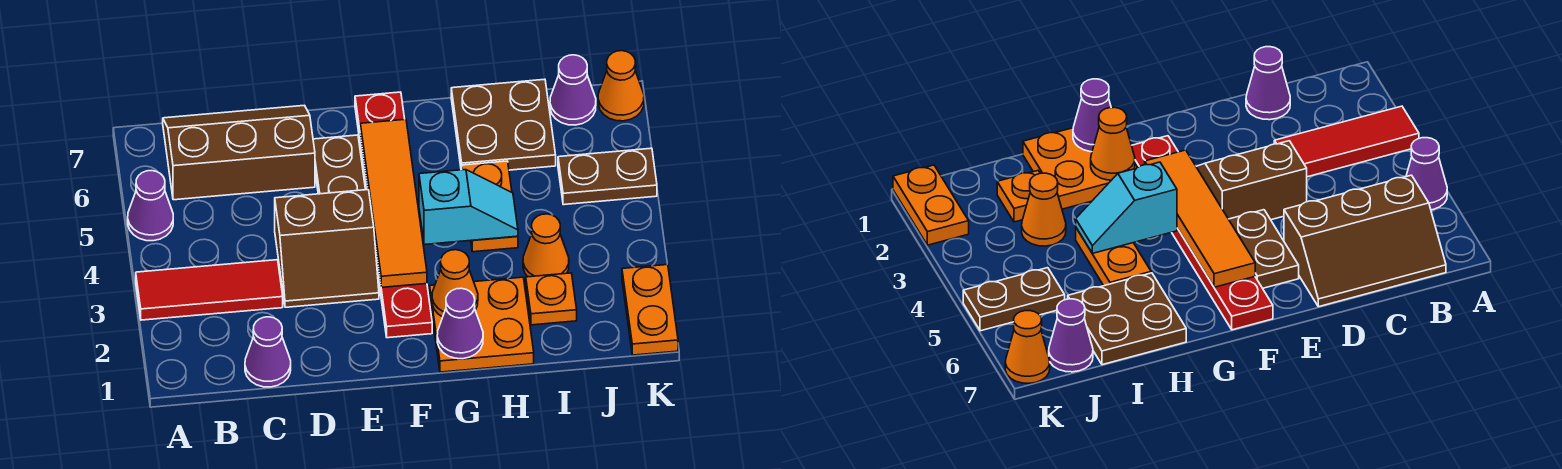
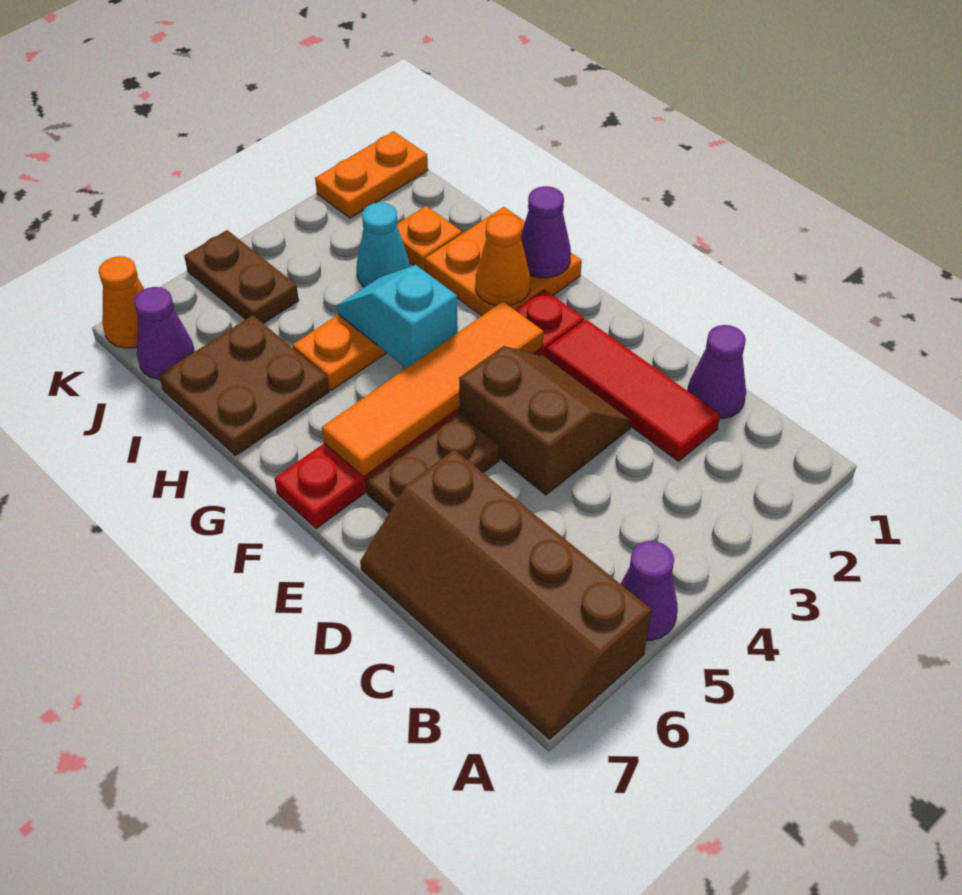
red 1x3 tile [136,260,283,320] -> red 1x3 tile moved to [546,319,720,461]
brown 2x3 slope [163,105,315,200] -> brown 2x4 slope [360,449,652,739]
orange 1x1 cone [523,214,569,277] -> cyan 1x1 cone [356,202,410,287]

